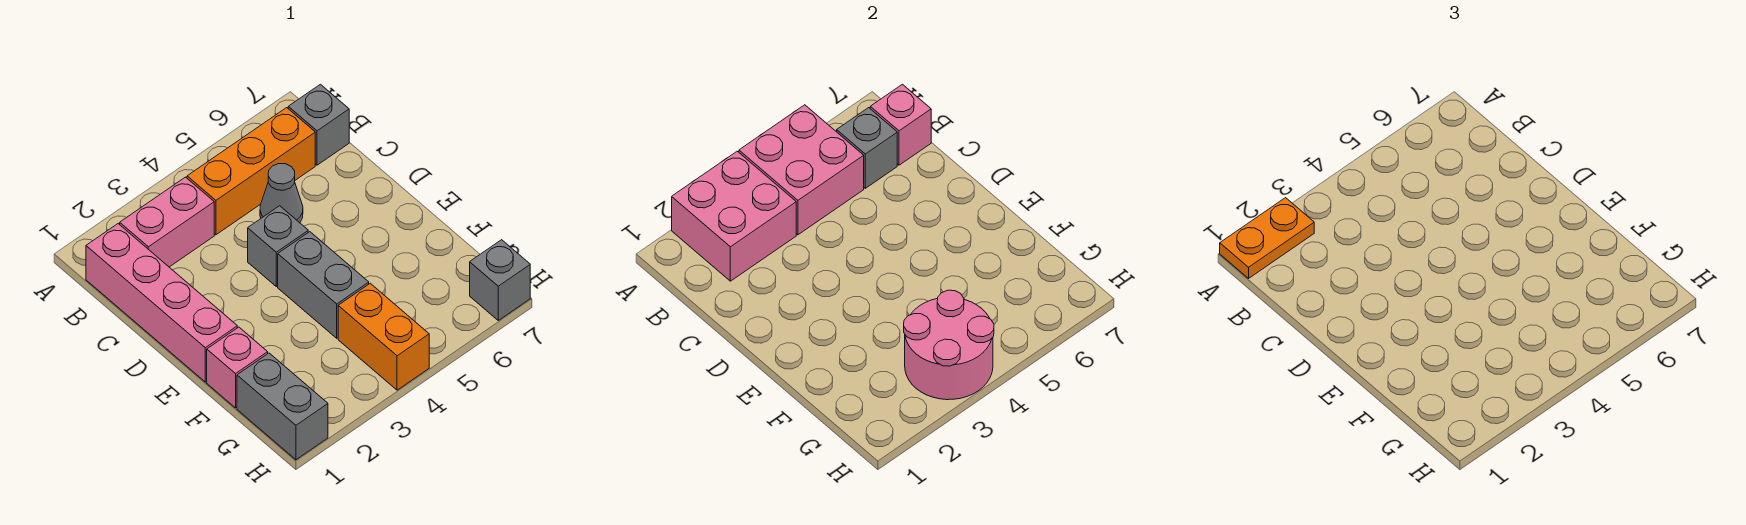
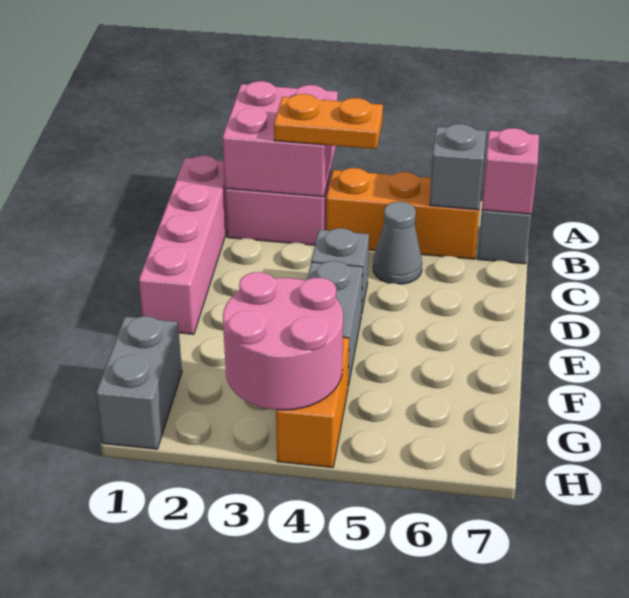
orange 1x2 plate [1220,198,1314,278] -> orange 1x2 plate moved to [274,94,383,149]
pink 2x2 brick [739,105,864,235] -> none
pink 1x1 brick [207,327,268,408] -> none
grey 1x1 brick [470,240,530,320] -> none

